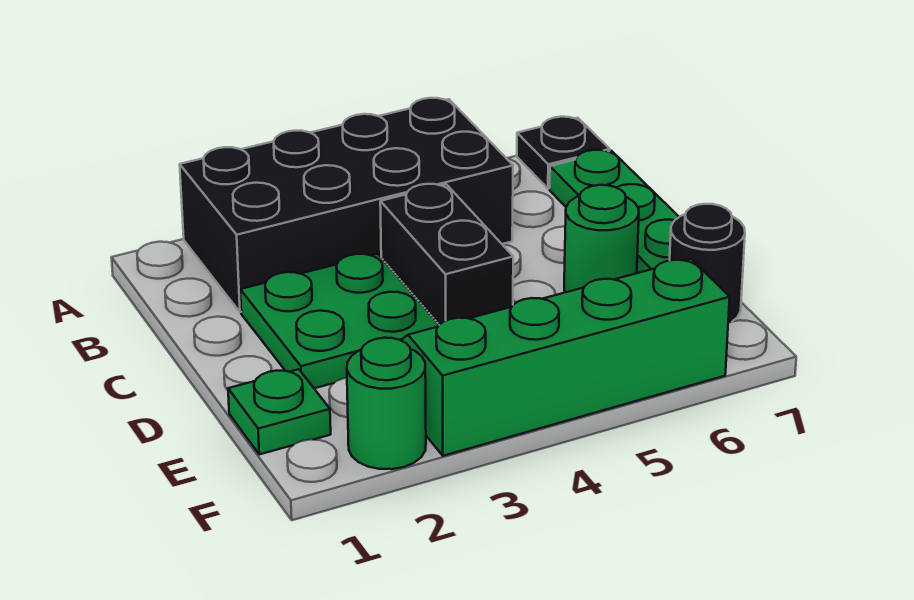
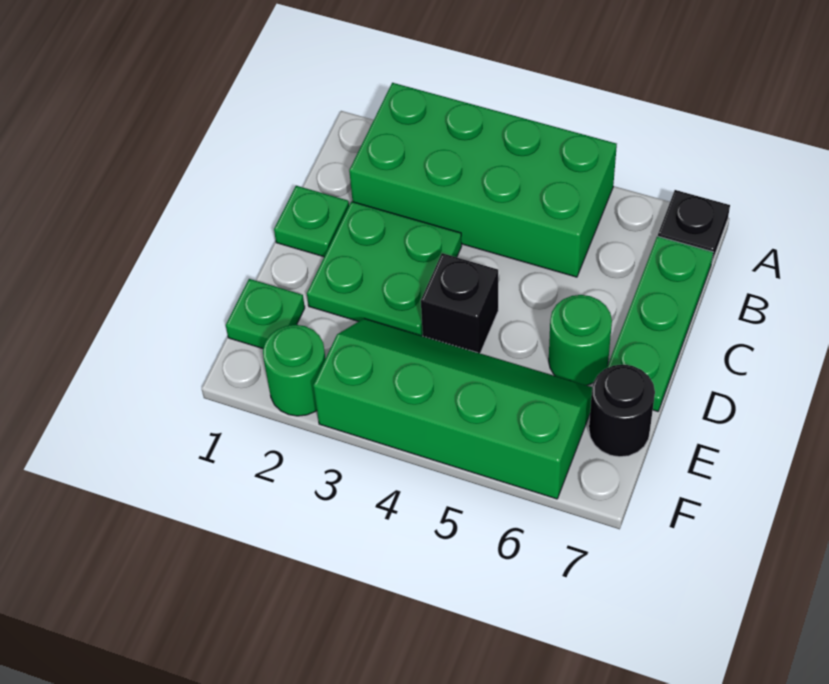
black 2x4 brick [180,98,513,312] -> green 2x4 brick [349,83,617,277]
none -> green 1x1 plate [274,186,349,257]
black 1x2 brick [380,184,513,325] -> black 1x1 brick [421,253,498,353]

